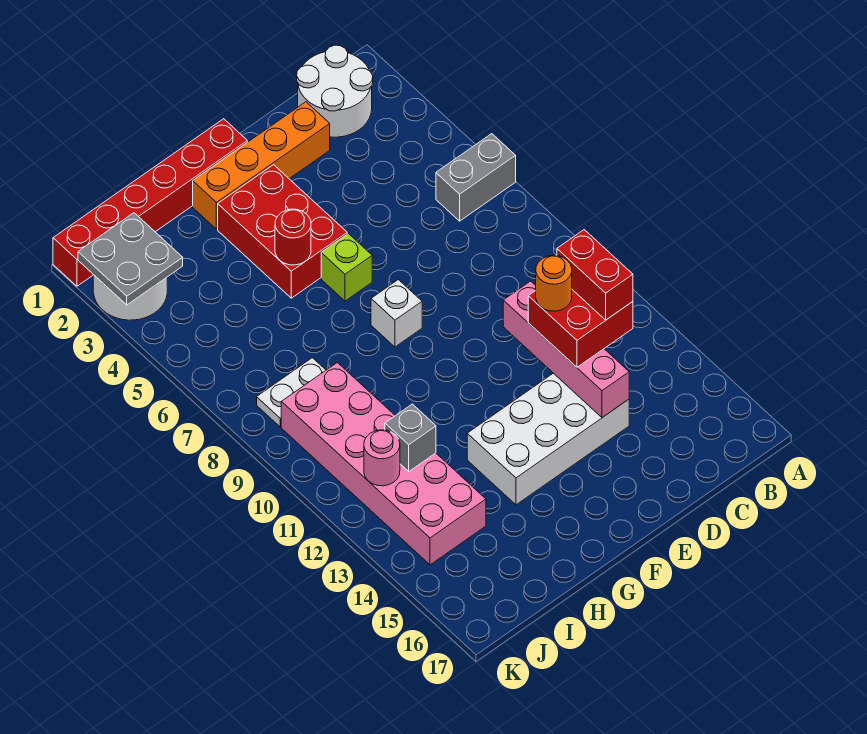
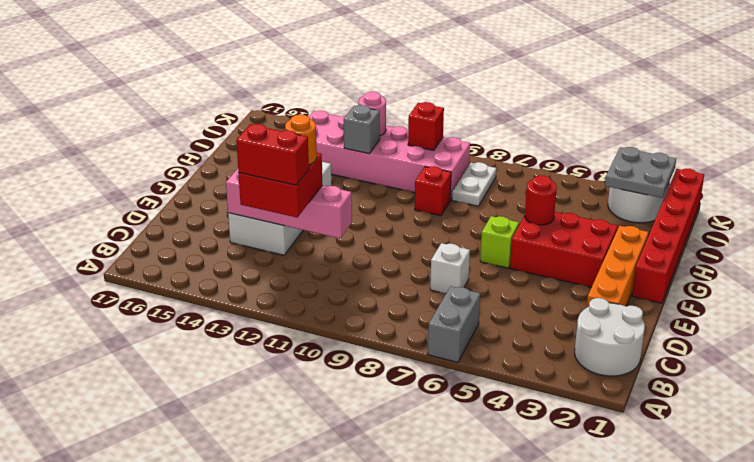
white 1x1 brick [371,280,422,347] -> white 1x1 brick moved to [430,243,470,294]
none -> red 1x1 brick [415,166,451,216]
none -> red 1x1 brick [408,102,444,150]

